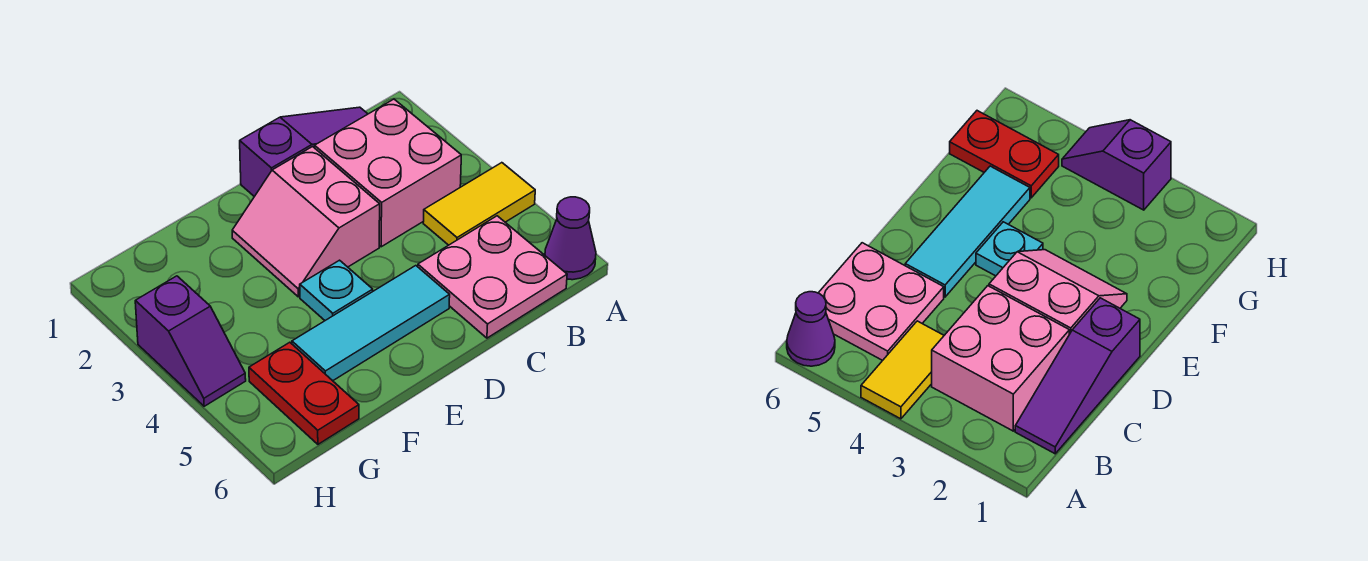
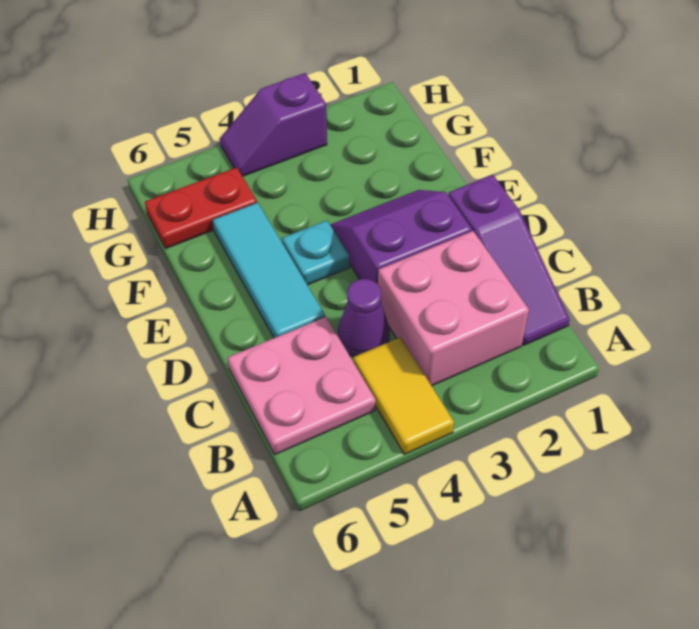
purple 1x1 cone [545,197,596,280] -> purple 1x1 cone moved to [338,279,390,357]
pink 2x2 slope [232,147,380,297] -> purple 2x2 slope [330,190,472,284]

